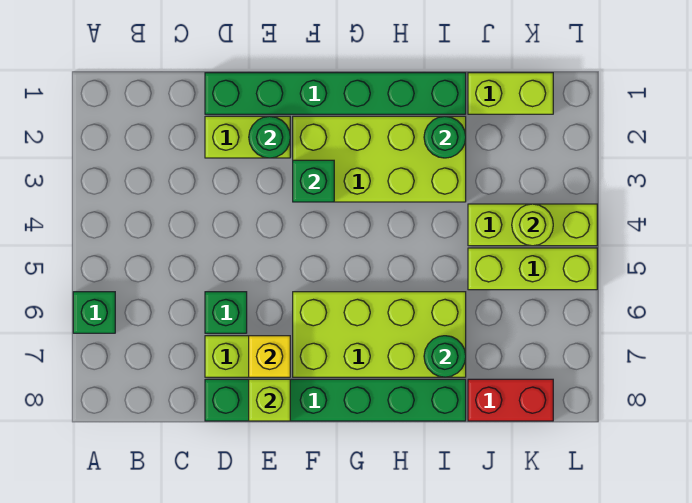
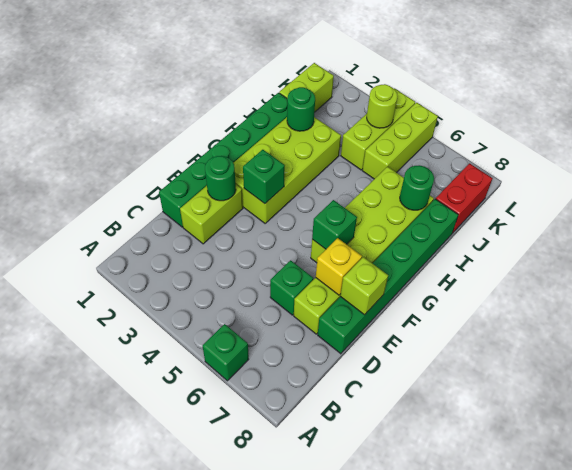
none -> green 1x1 brick [312,200,357,249]

